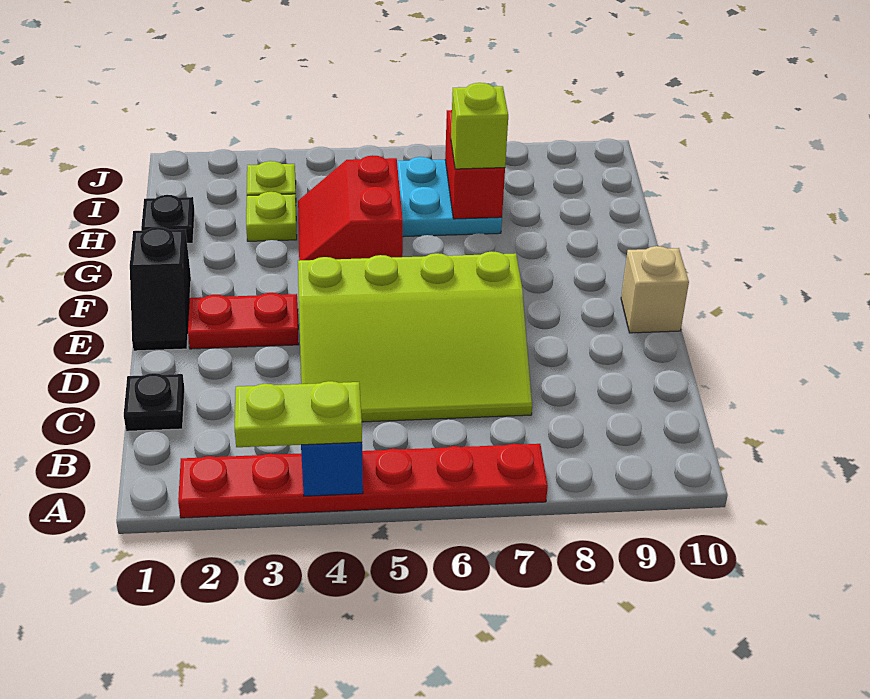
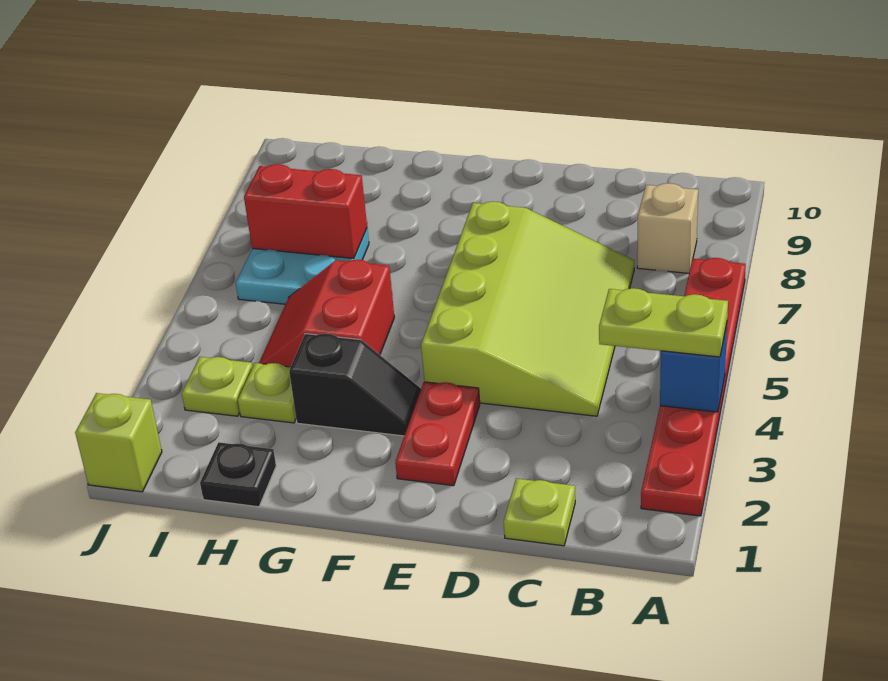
lime 1x2 plate [235,381,362,447] -> lime 1x2 plate turned to [599,288,728,357]
black 1x1 plate [124,373,185,431] -> lime 1x1 plate [504,479,575,546]
black 1x2 slope [130,227,191,351] -> black 1x2 slope moved to [289,334,421,436]
tan 1x1 brick [621,246,689,333] -> tan 1x1 brick moved to [637,183,698,273]
red 2x2 slope [298,155,403,261] -> red 2x2 slope turned to [259,260,394,367]
lime 1x1 brick [451,83,508,169] -> lime 1x1 brick moved to [75,393,162,492]

